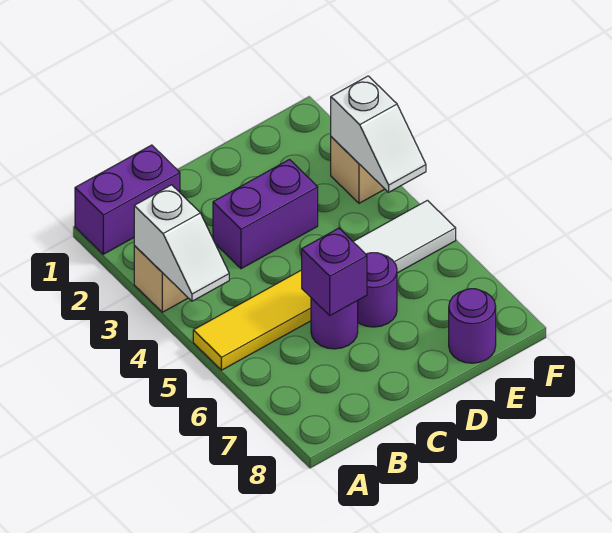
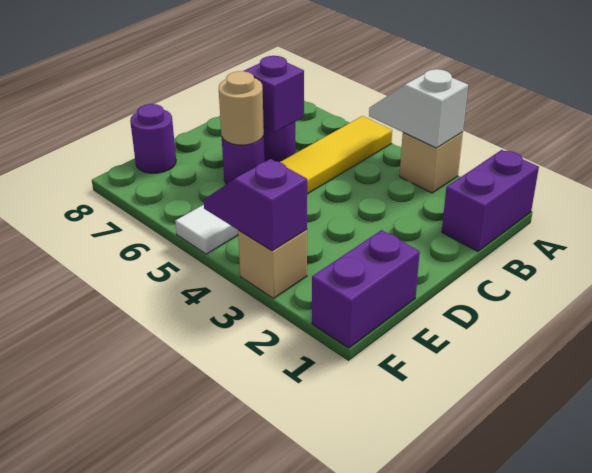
purple 1x2 brick [213,160,318,269] -> purple 1x2 brick moved to [312,230,420,348]
none -> tan 1x1 round brick [219,71,264,145]
white 1x2 slope [331,76,426,192] -> purple 1x2 slope [203,159,307,251]

